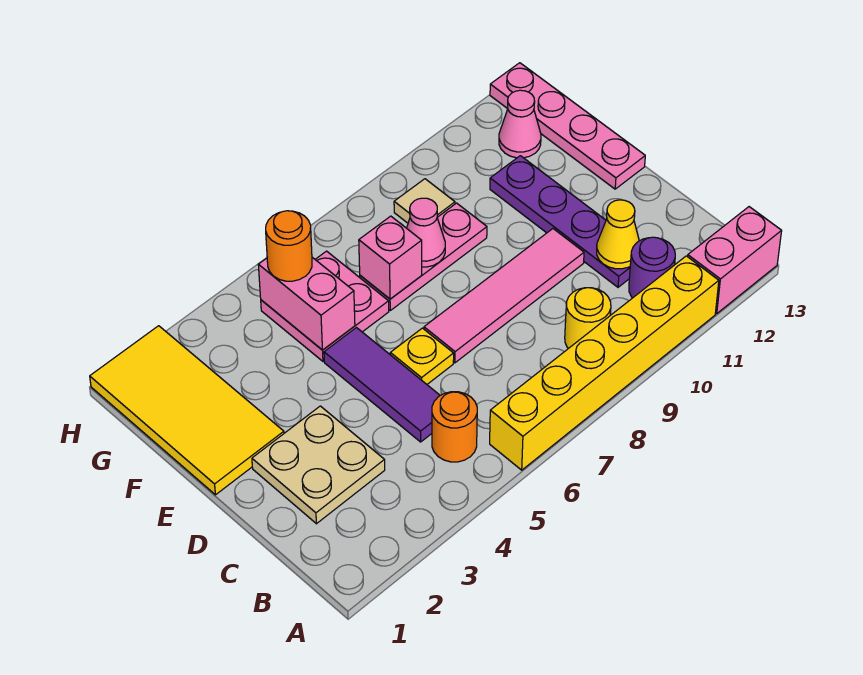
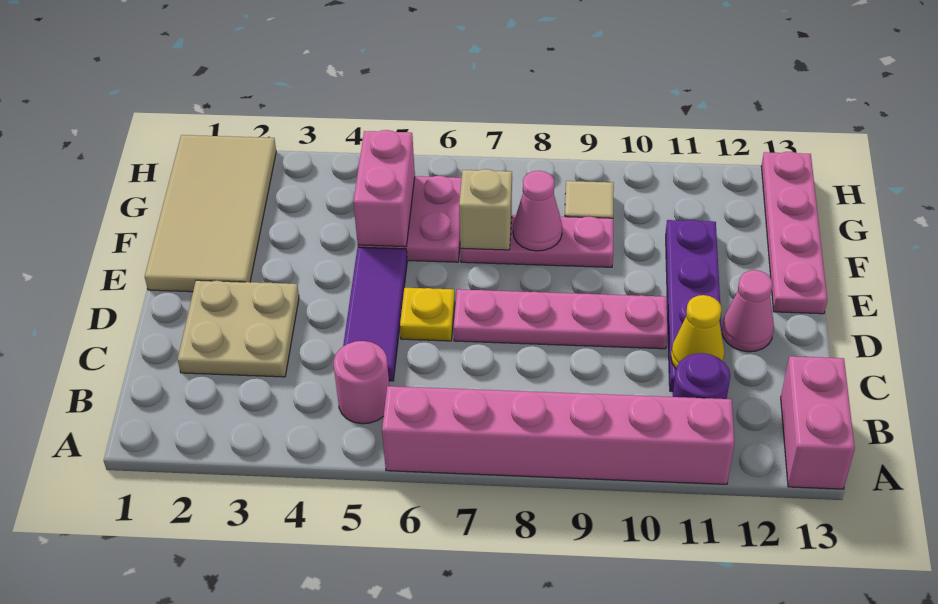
yellow 1x6 brick [490,256,719,470] -> pink 1x6 brick [382,386,734,484]
pink 1x2 brick [688,207,782,313] -> pink 1x2 brick turned to [781,356,855,489]
orange 1x1 round brick [432,392,477,462] -> pink 1x1 round brick [334,341,389,424]
yellow 1x1 round brick [565,288,611,349] -> none
pink 1x4 tile [424,229,584,363] -> pink 1x4 plate [454,289,668,349]
yellow 2x4 tile [90,326,284,495] -> tan 2x4 tile [145,135,276,292]
pink 1x1 brick [359,216,422,299] -> tan 1x1 brick [459,169,512,250]
orange 1x1 round brick [266,211,312,281] -> none
pink 1x1 cone [499,90,541,158] -> pink 1x1 cone moved to [722,270,774,352]

